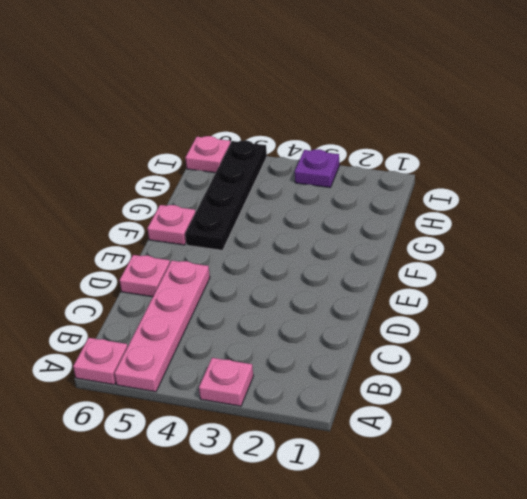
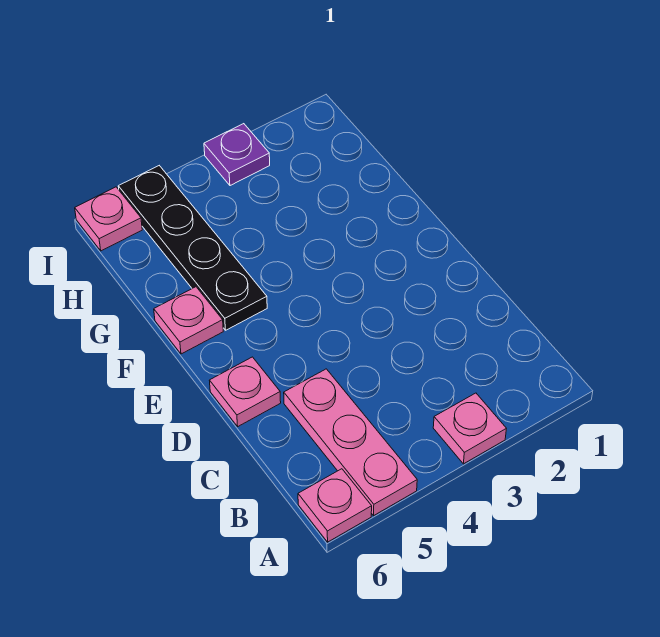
pink 1x4 plate [115,261,210,392] -> pink 1x3 plate [284,369,417,516]

